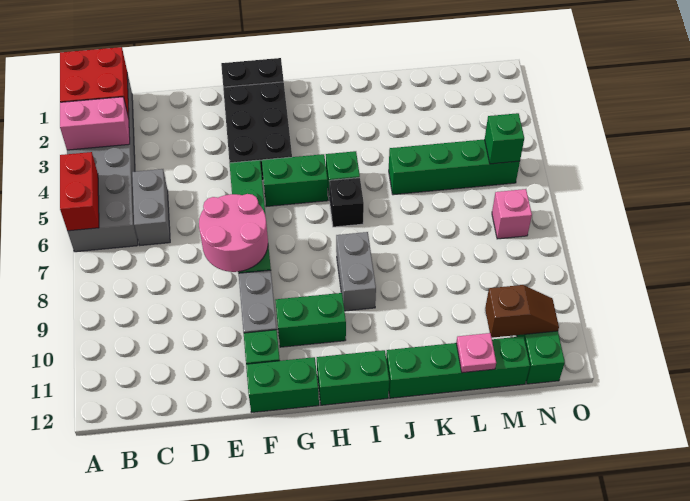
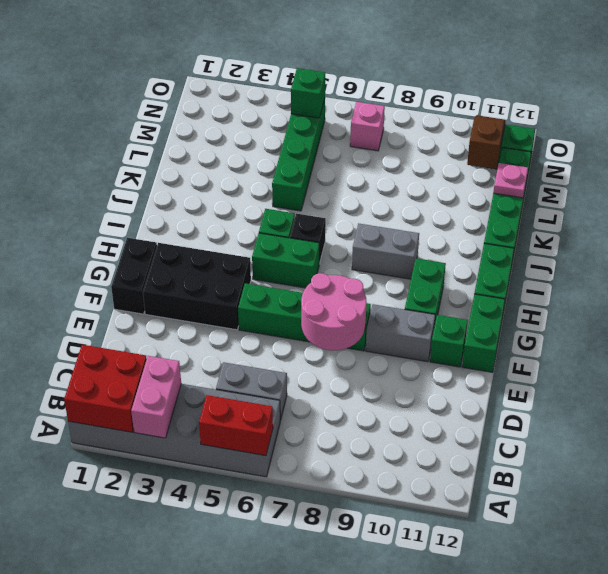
green 1x2 brick [262,154,328,207] -> green 1x2 brick turned to [252,233,319,288]

